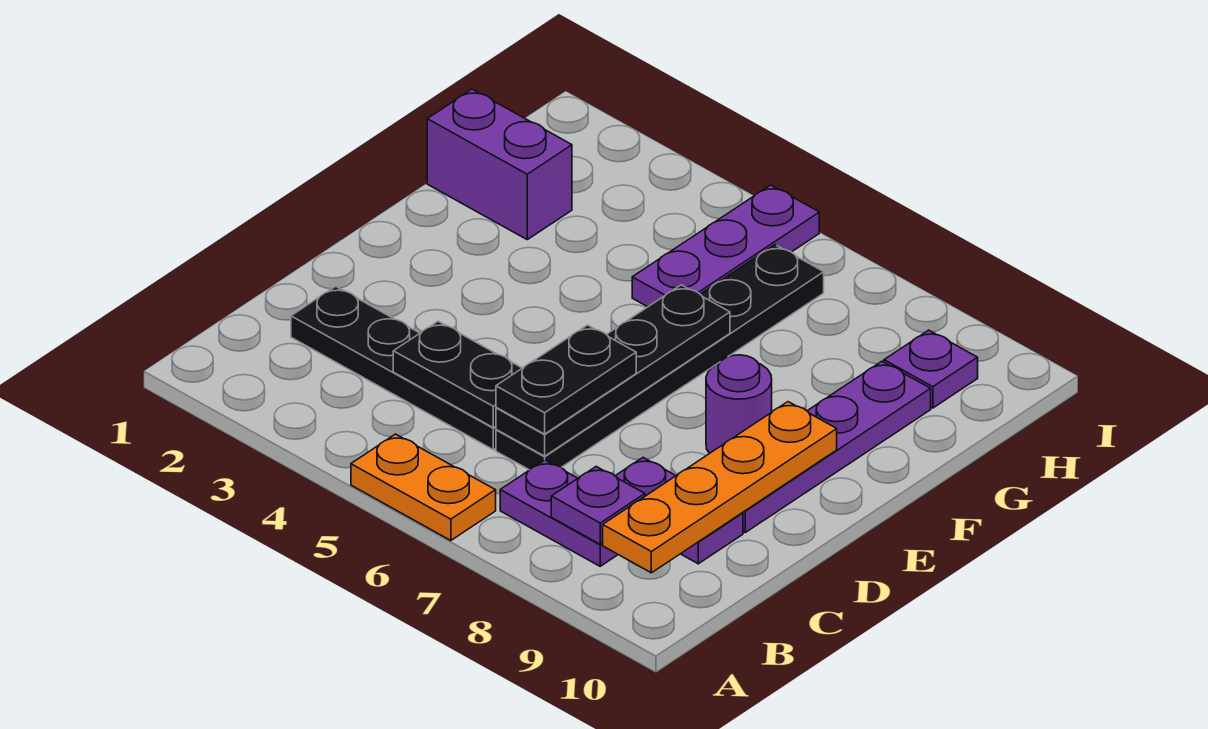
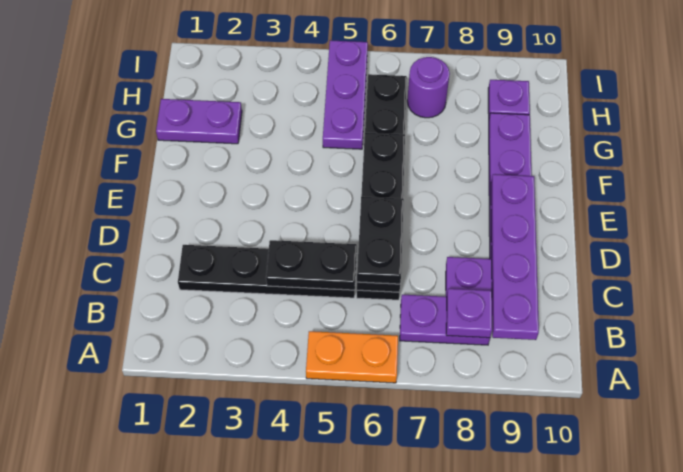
orange 1x4 plate [603,402,837,573] -> purple 1x4 plate [491,174,539,340]
purple 1x1 round brick [706,355,772,454] -> purple 1x1 round brick moved to [407,57,450,118]
purple 1x2 brick [427,89,572,240] -> purple 1x2 plate [156,99,242,144]

